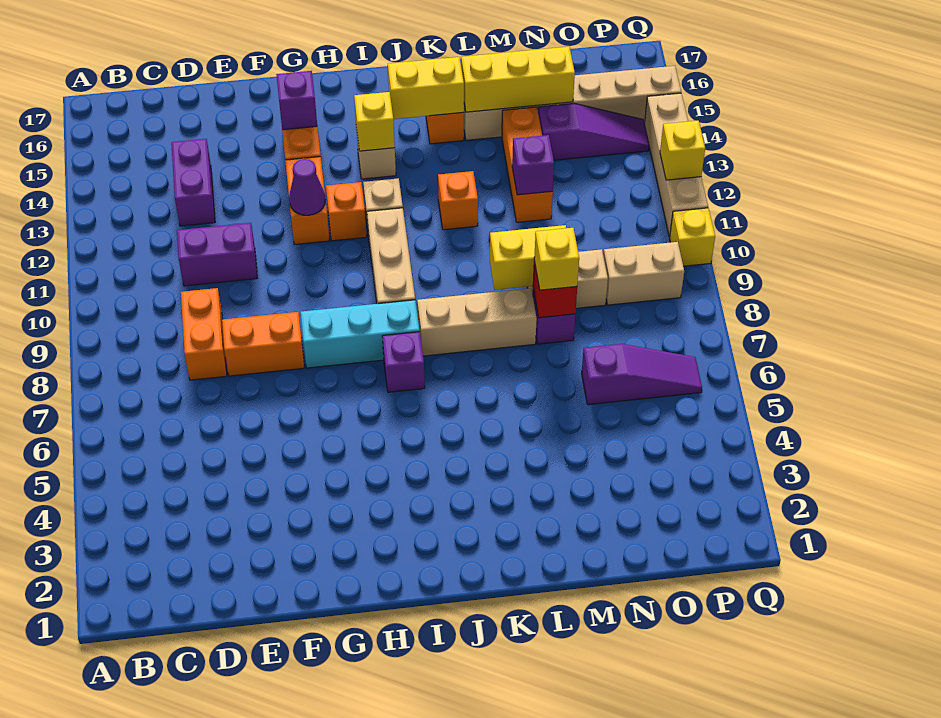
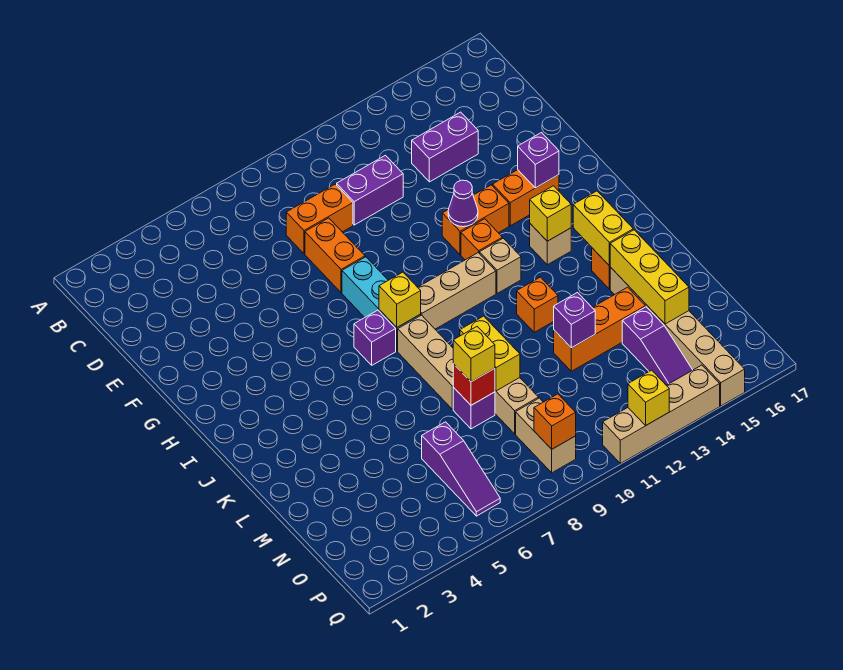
purple 1x2 brick [177,223,257,286] -> purple 1x2 brick turned to [337,155,403,225]
none -> orange 1x1 brick [534,394,576,449]
yellow 1x1 brick [670,208,715,266] -> yellow 1x1 brick moved to [379,272,421,327]

